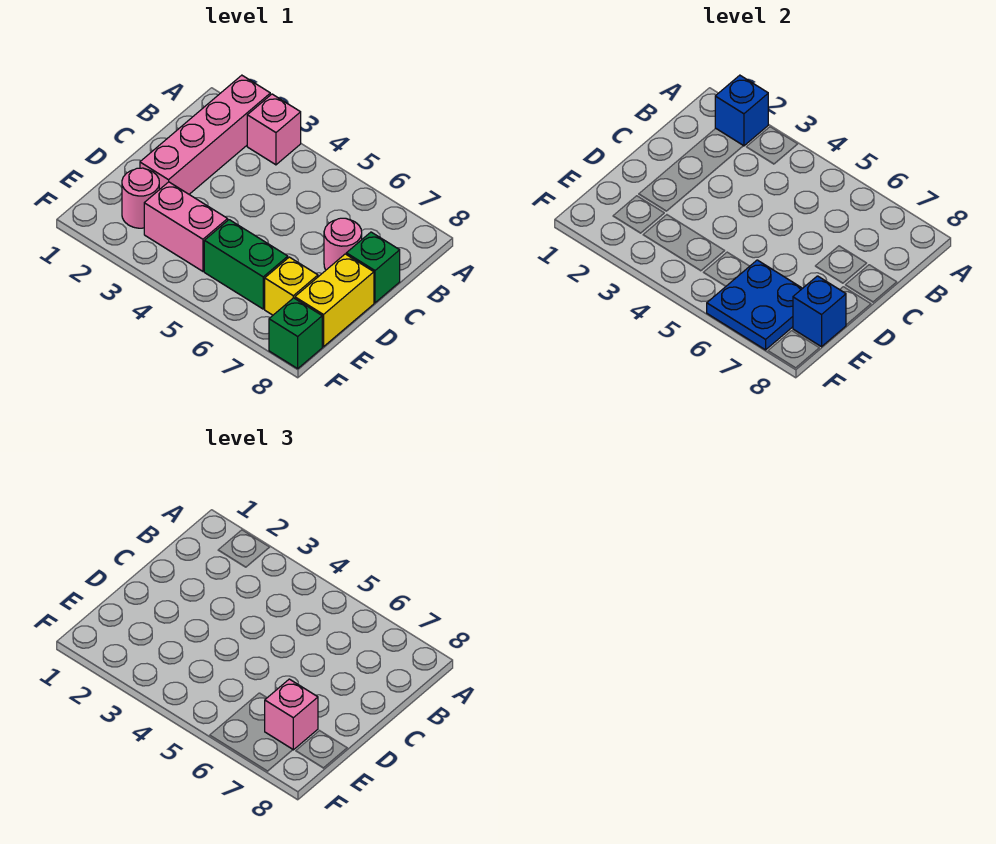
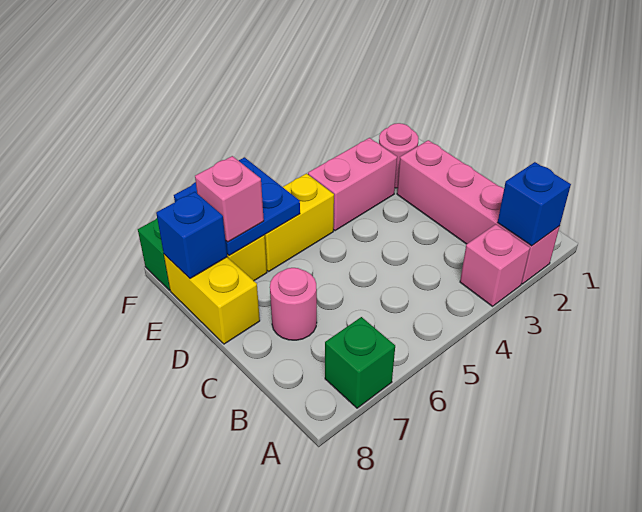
green 1x1 brick [346,232,400,303] -> green 1x1 brick moved to [325,317,395,408]
green 1x2 brick [204,220,288,309] -> yellow 1x2 brick [265,173,334,271]

